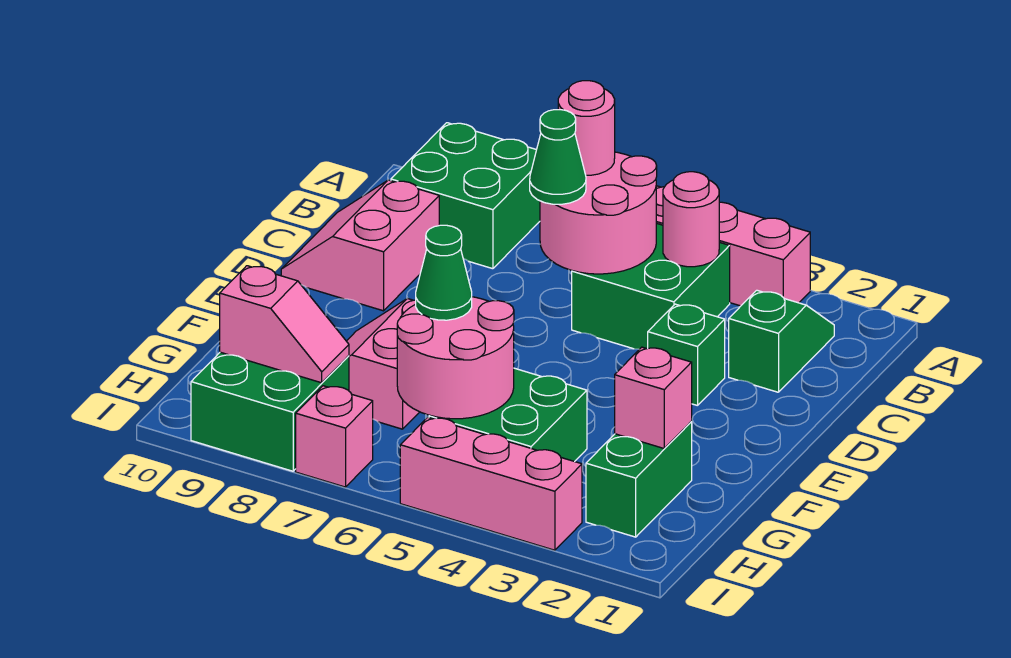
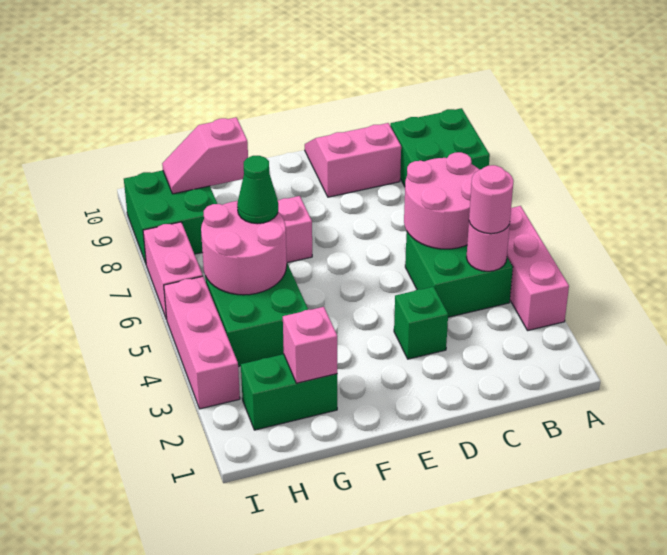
green 1x2 slope [729,290,834,392] -> none
pink 1x1 round brick [558,81,615,175] -> pink 1x1 round brick moved to [469,165,513,234]
green 1x1 cone [530,110,586,204] -> none
pink 1x2 slope [220,266,349,383] -> pink 1x2 slope turned to [162,117,248,194]
pink 1x1 brick [296,386,373,487] -> pink 1x2 brick [143,222,203,319]

